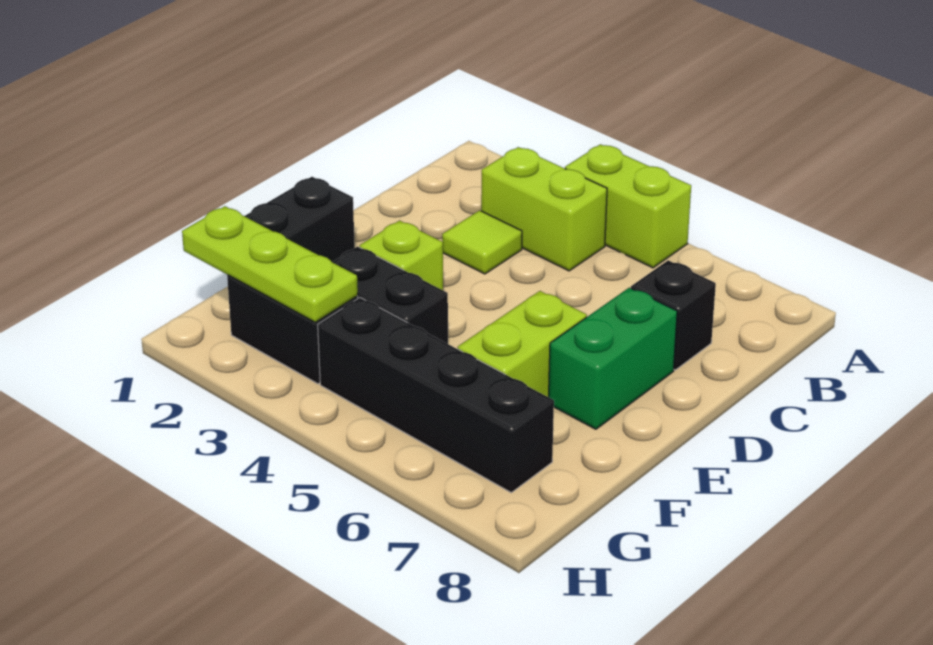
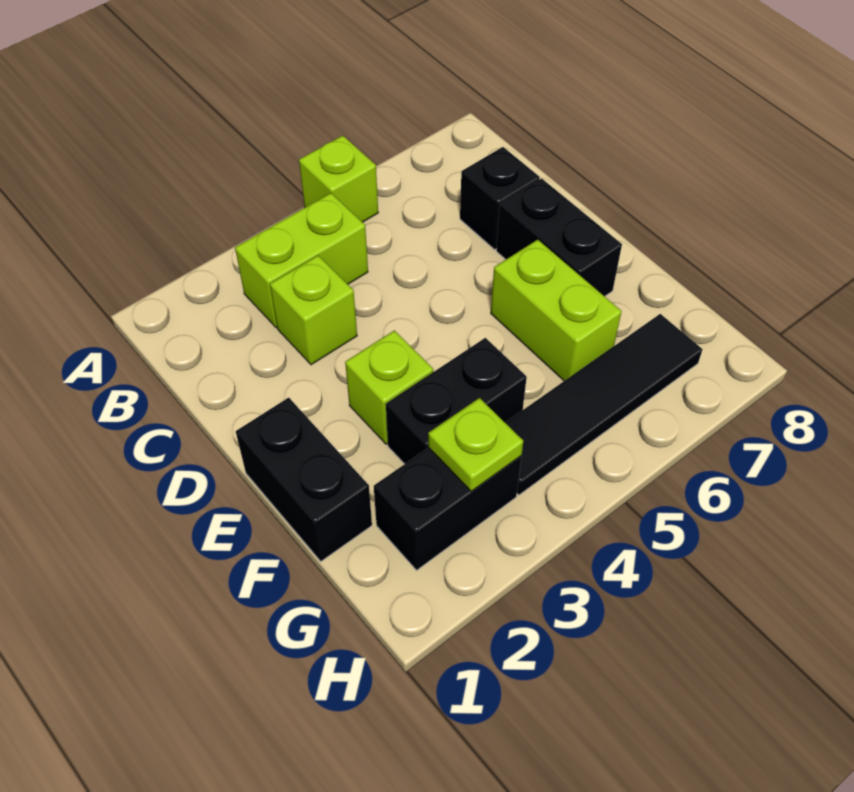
lime 1x2 brick [565,144,691,268] -> lime 1x1 brick [299,136,378,222]
lime 1x1 tile [442,210,522,274] -> lime 1x1 brick [270,256,357,365]
green 1x2 brick [549,288,677,429] -> black 1x2 brick [496,178,622,296]
lime 1x3 plate [182,206,358,322] -> lime 1x1 plate [428,398,523,491]
black 1x4 brick [318,298,554,492] -> black 1x4 tile [505,314,702,495]

